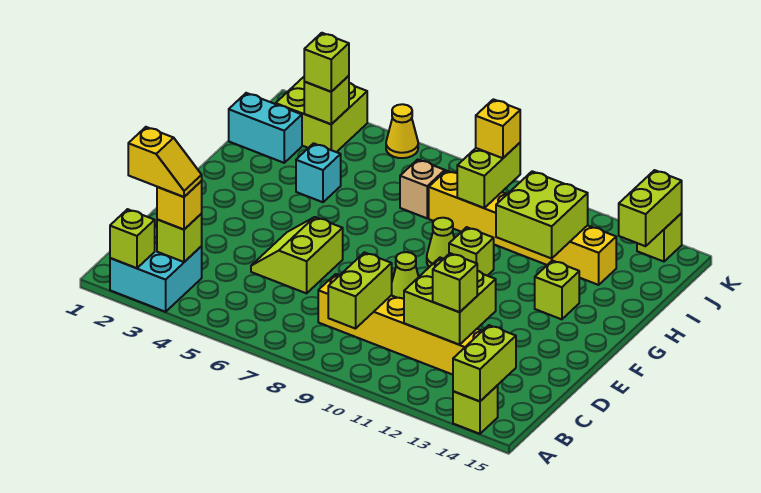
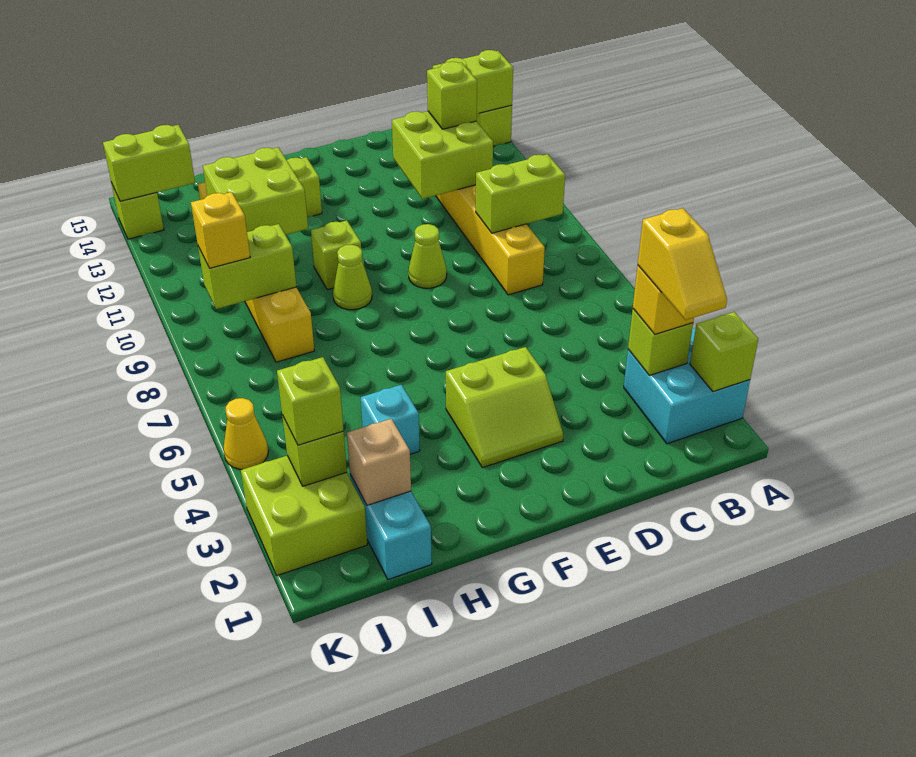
yellow 1x2 slope [128,127,202,197] -> yellow 1x2 slope turned to [638,208,727,320]
lime 2x2 slope [251,217,343,293] -> lime 2x2 slope moved to [446,347,563,468]
tan 1x1 brick [400,159,445,218] -> tan 1x1 brick moved to [347,419,411,505]

